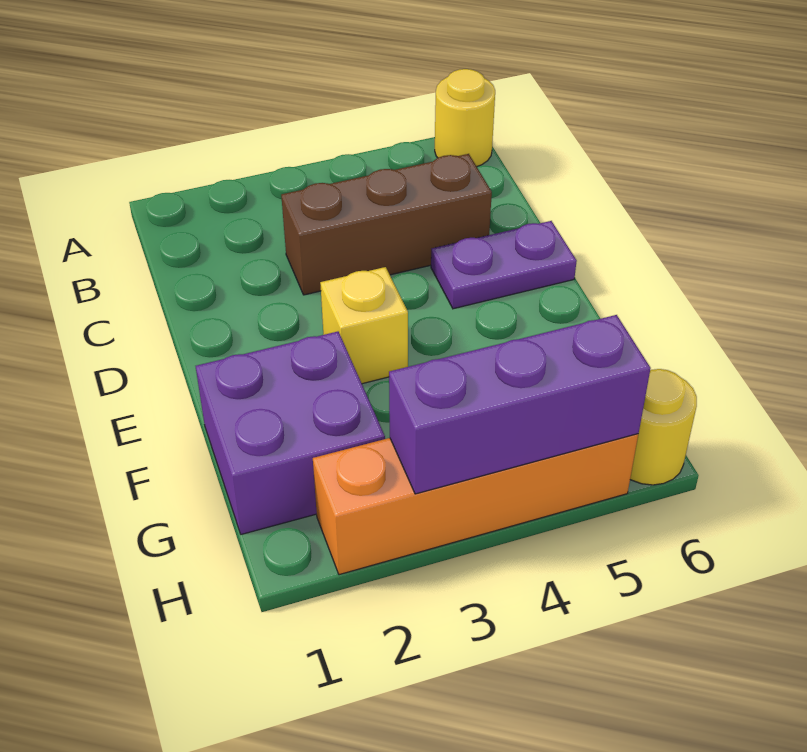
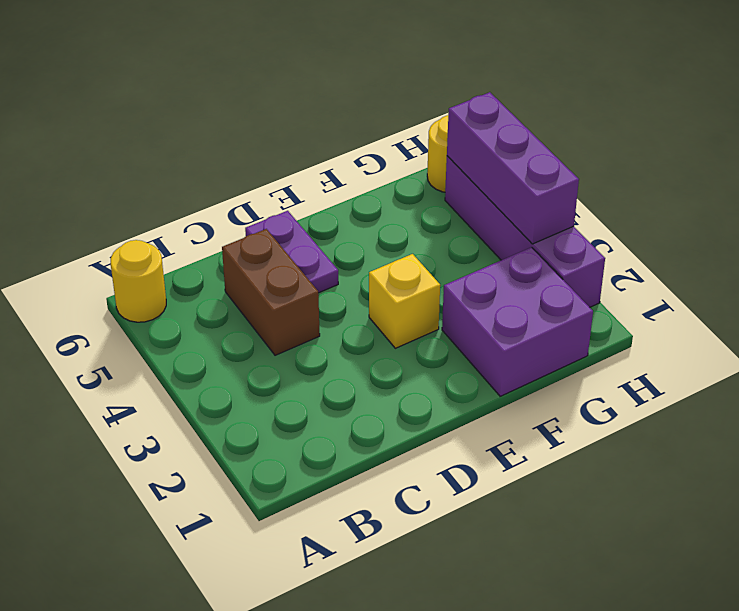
brown 1x3 brick [281,154,492,295] -> brown 1x2 brick [222,229,320,355]
orange 1x4 brick [313,434,638,575] -> purple 1x4 brick [445,156,605,307]

